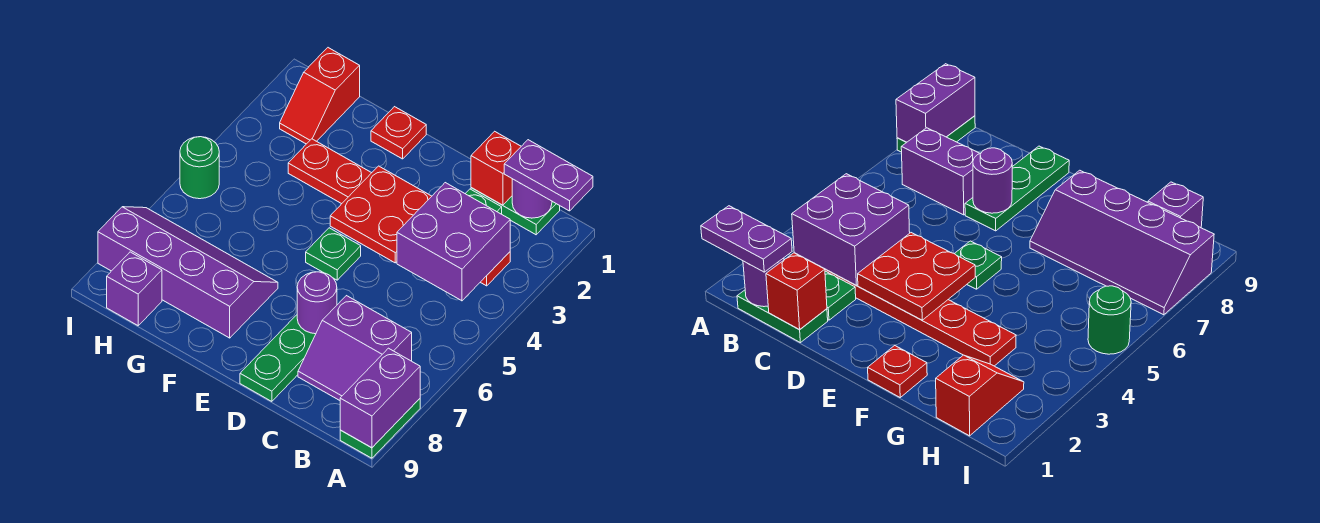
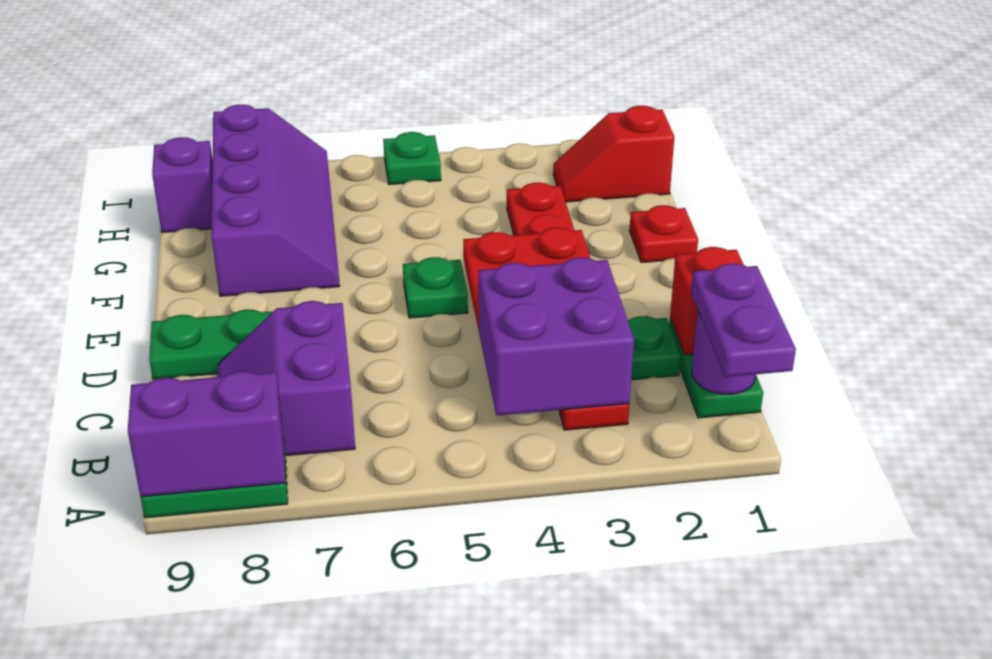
purple 1x1 round brick [297,272,337,334] -> none
green 1x1 round brick [180,137,219,199] -> green 1x1 plate [383,132,441,185]

